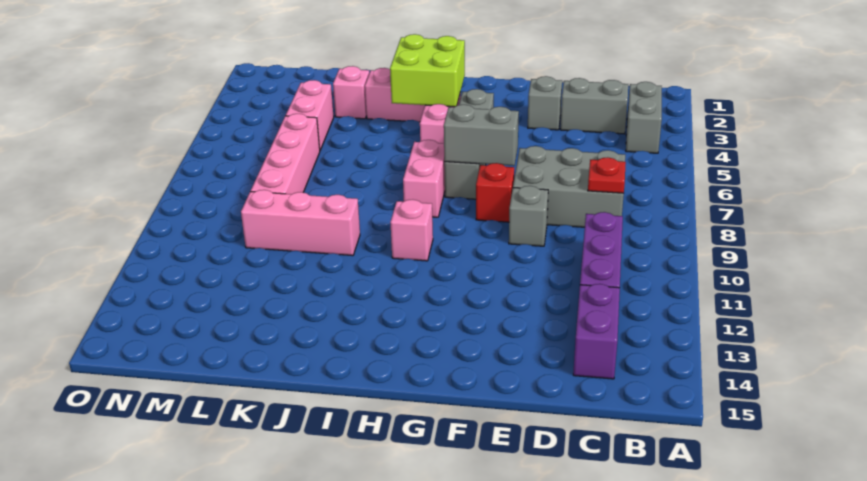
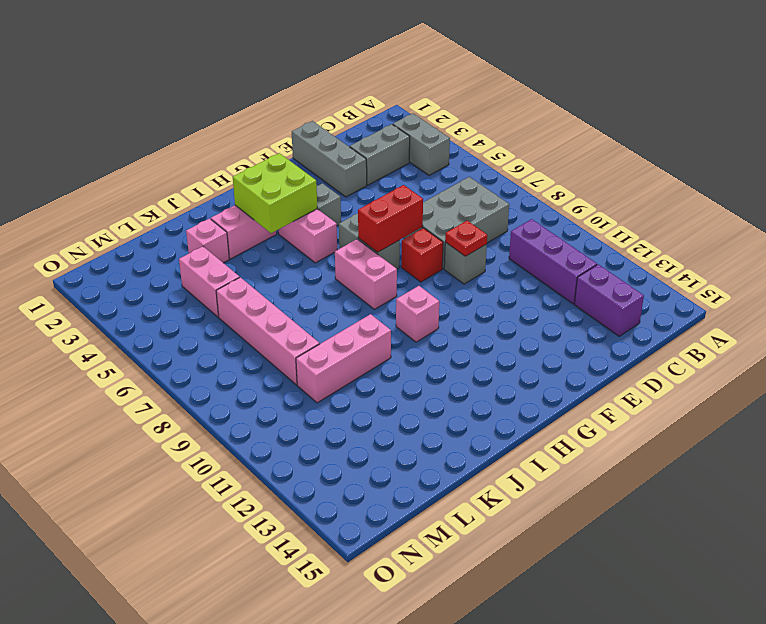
red 1x1 plate [588,157,626,193] -> red 1x1 plate moved to [445,221,487,256]
grey 1x1 brick [528,76,562,130] -> grey 1x3 brick [292,121,367,197]
grey 1x2 brick [444,105,519,166] -> red 1x2 brick [358,185,423,252]

